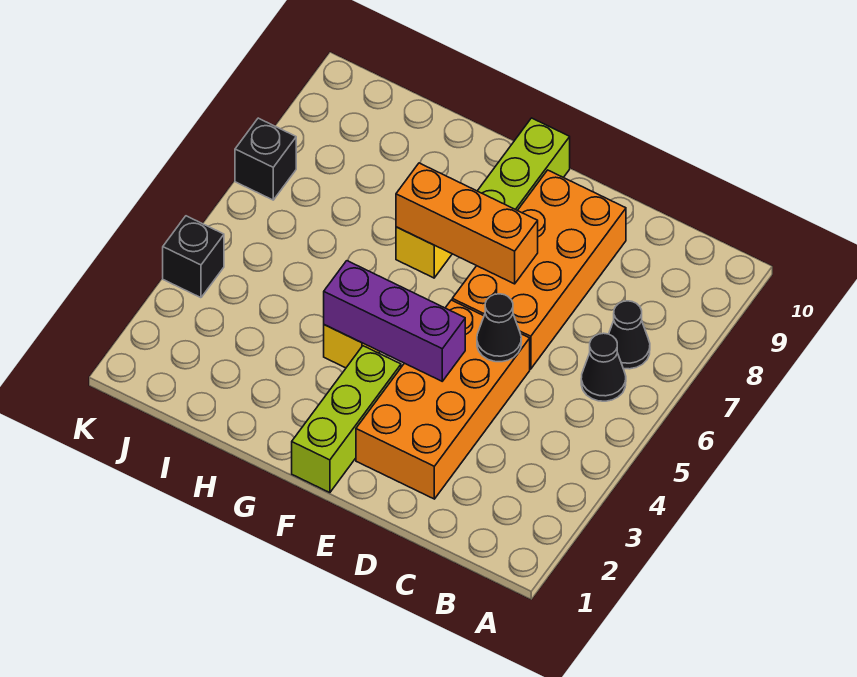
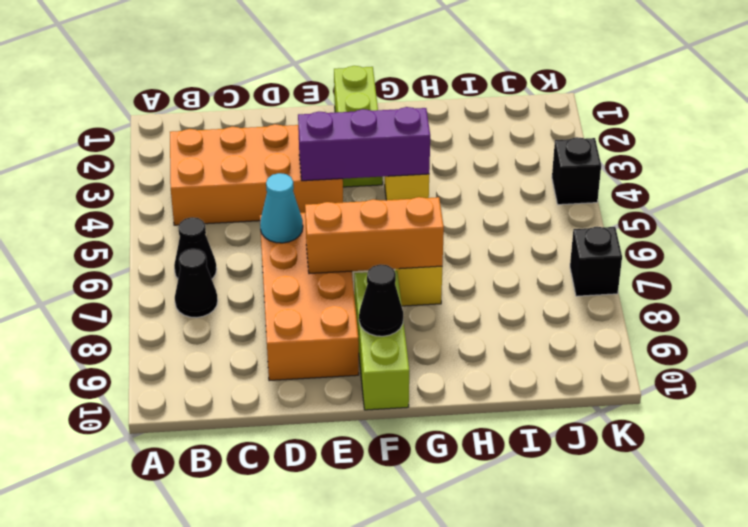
orange 2x4 brick [356,300,530,499] -> orange 2x4 brick turned to [170,124,343,225]
black 1x1 cone [477,294,521,362] -> black 1x1 cone moved to [359,264,403,336]
none -> cyan 1x1 cone [260,173,303,243]

